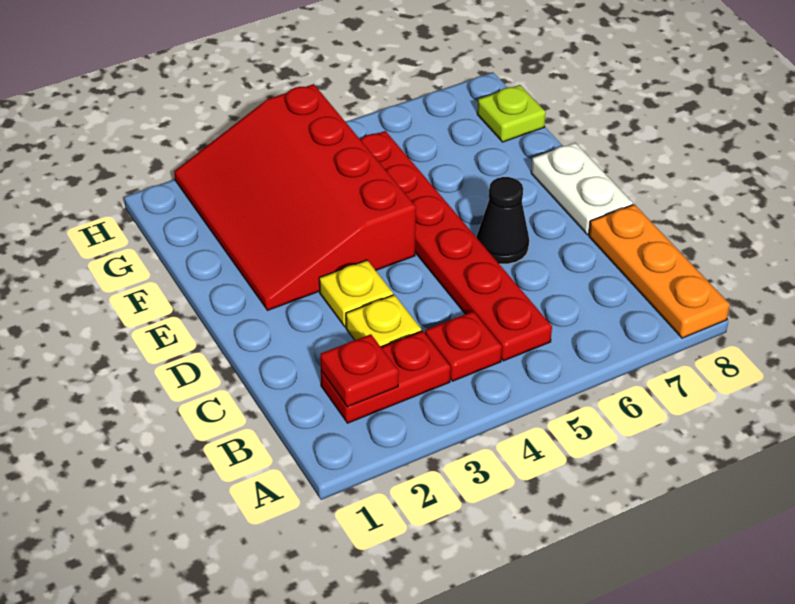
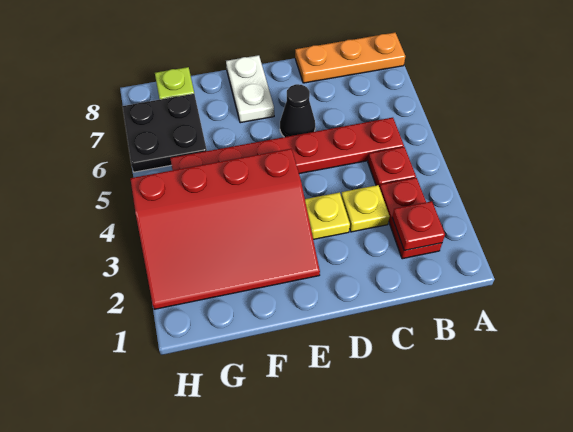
white 1x2 plate [531,143,633,235] -> white 1x2 plate turned to [226,55,274,123]
none -> black 2x2 plate [122,94,207,172]

